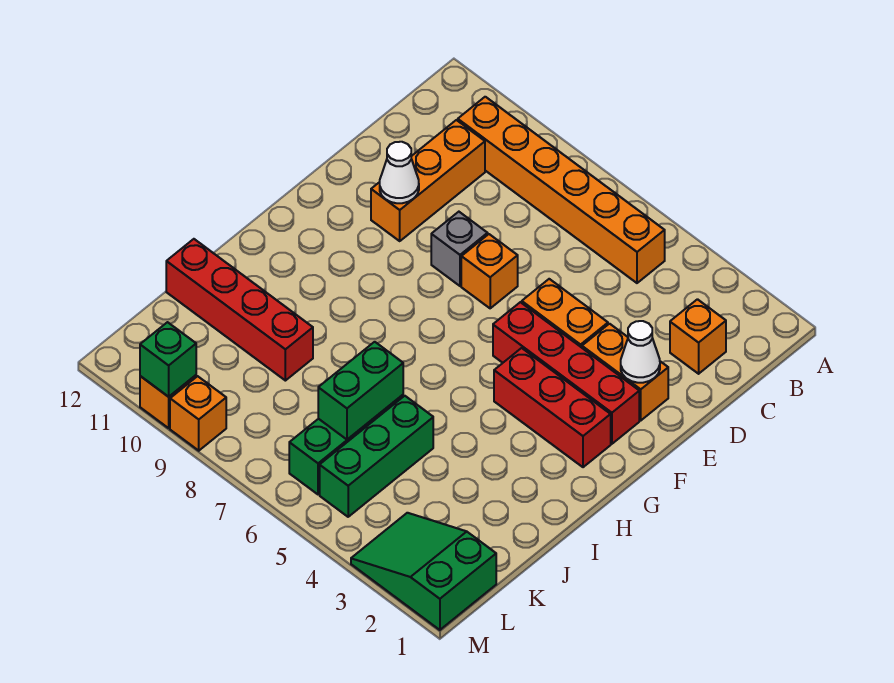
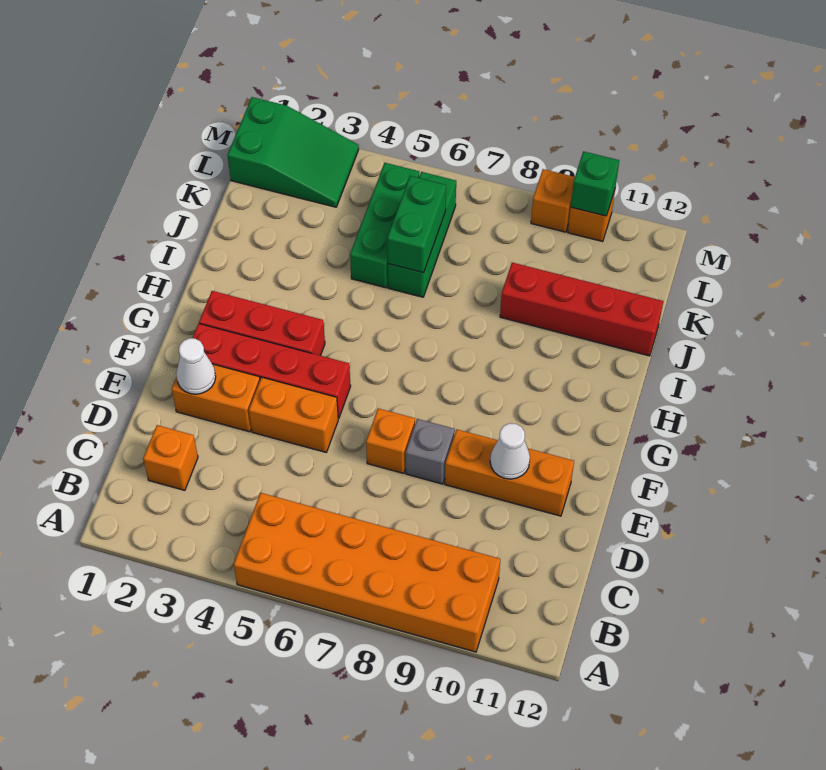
orange 1x6 brick [458,97,665,283] -> orange 2x6 brick [234,493,500,652]
orange 1x3 brick [371,120,485,241] -> orange 1x3 brick turned to [445,430,574,516]

